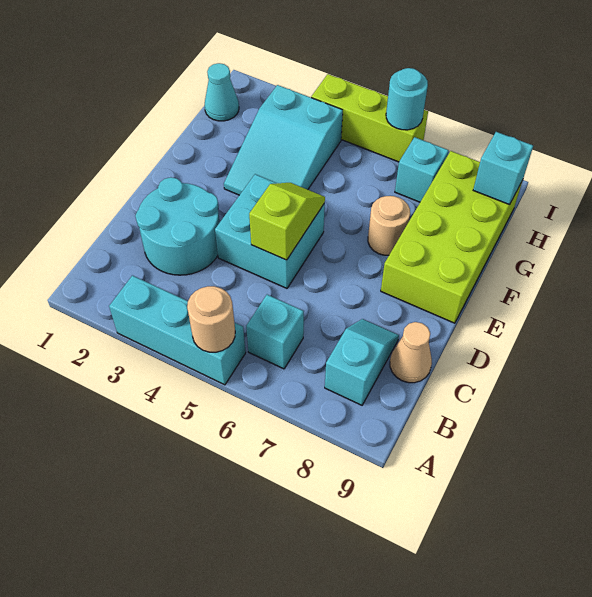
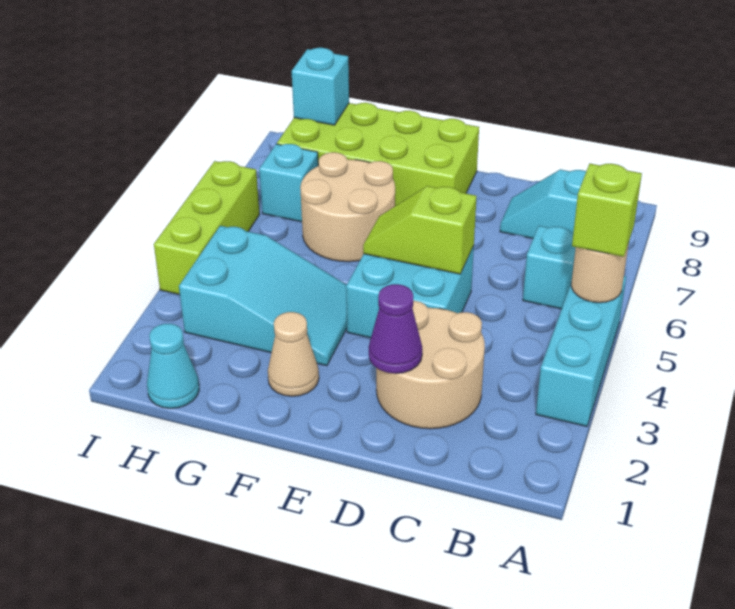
none -> lime 1x1 brick [572,164,642,257]
cyan 2x2 round brick [135,177,220,275] -> tan 2x2 round brick [376,301,485,429]
tan 1x1 cone [390,322,432,383] -> tan 1x1 cone moved to [268,312,319,396]
none -> purple 1x1 cone [369,284,422,374]
tan 1x1 round brick [368,196,410,255] -> tan 2x2 round brick [300,152,395,262]
cyan 1x1 round brick [386,68,428,130] -> none

